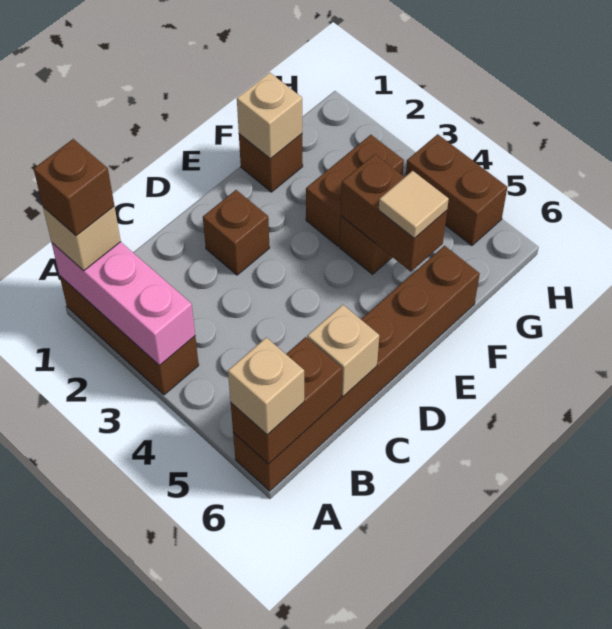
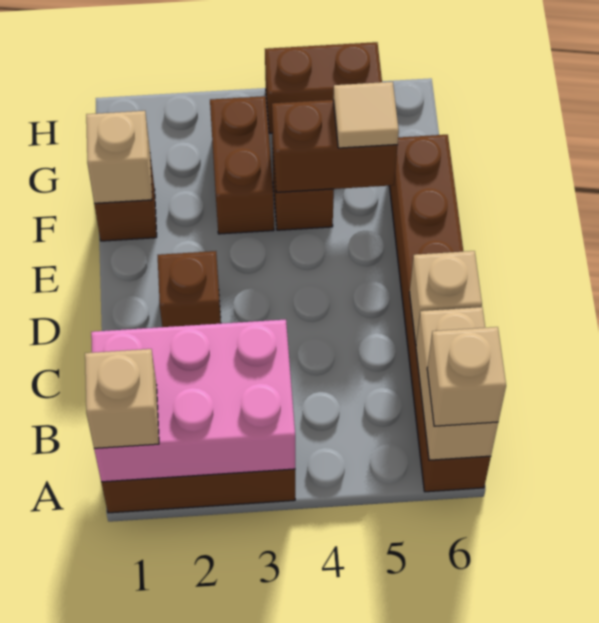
pink 1x3 brick [52,242,195,366] -> pink 2x3 brick [91,319,295,482]
brown 1x1 brick [34,139,114,236] -> none
brown 1x2 brick [231,337,342,464] -> tan 1x2 brick [416,307,498,460]

